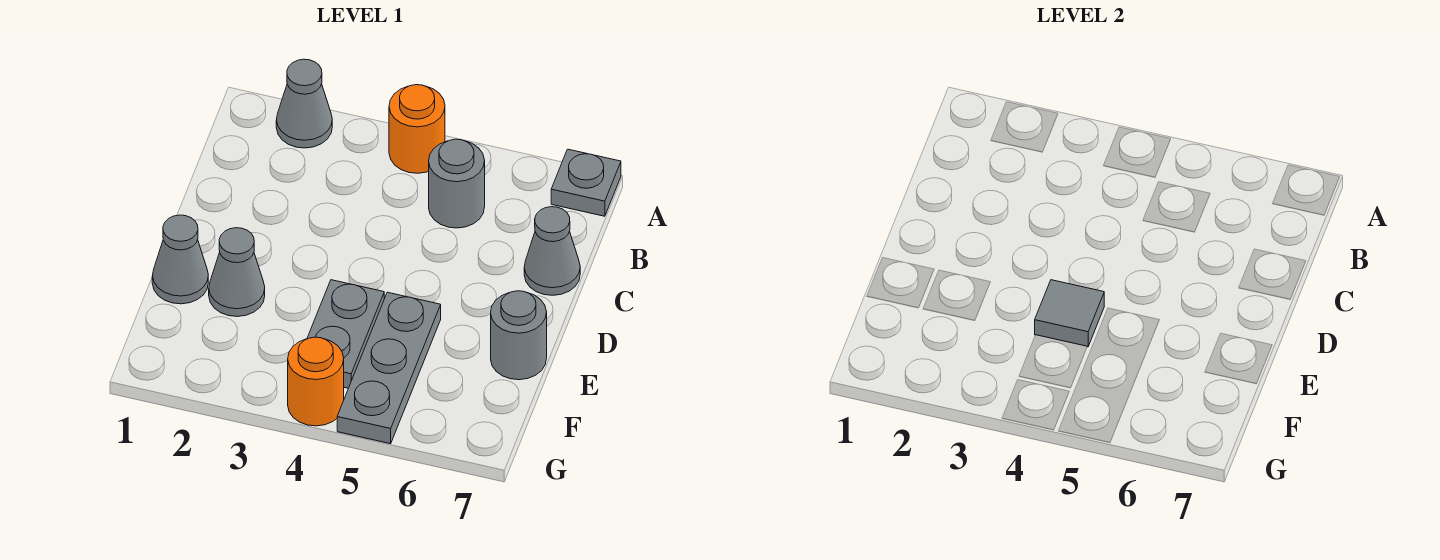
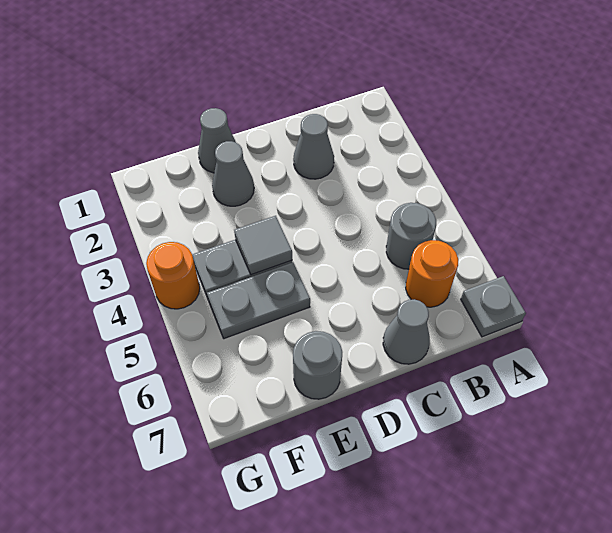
grey 1x1 cone [276,59,332,148] -> grey 1x1 cone moved to [293,114,334,179]
orange 1x1 round brick [389,85,445,173] -> orange 1x1 round brick moved to [406,240,458,307]
grey 1x3 plate [337,292,441,444] -> grey 1x2 plate [207,262,310,339]

